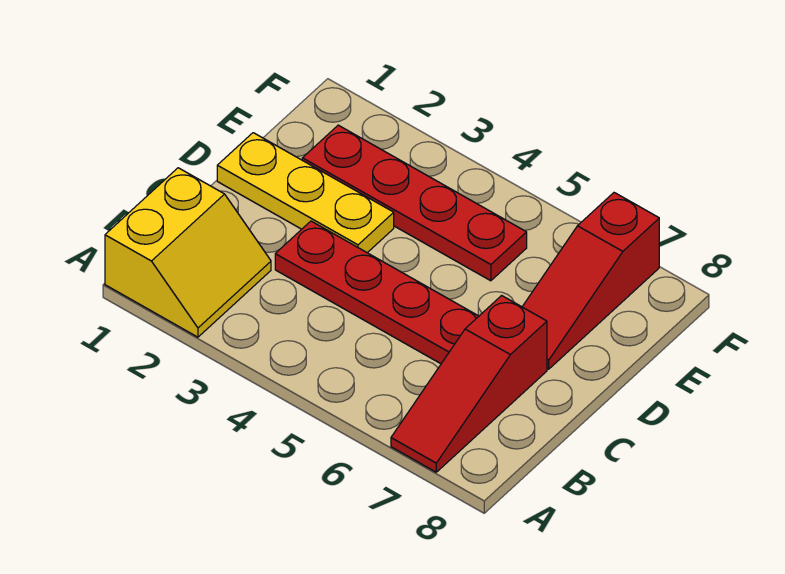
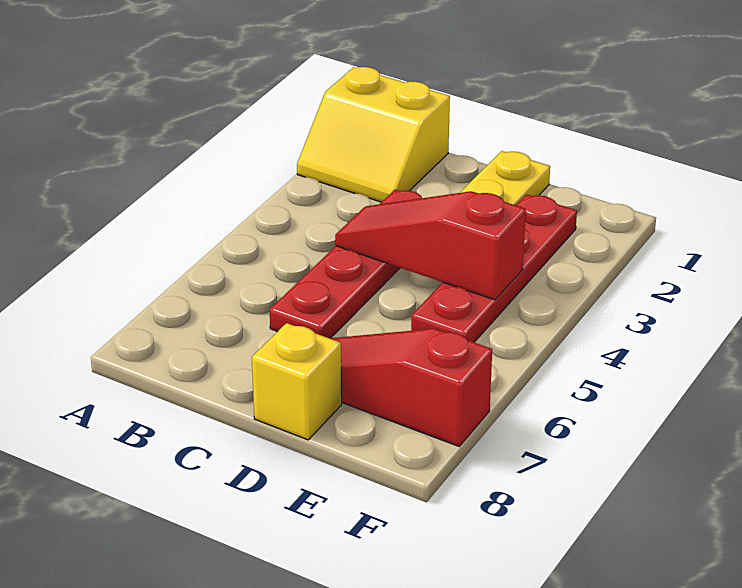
red 1x3 slope [391,296,547,472] -> red 1x3 slope moved to [335,191,526,300]
none -> yellow 1x1 brick [252,323,342,440]

